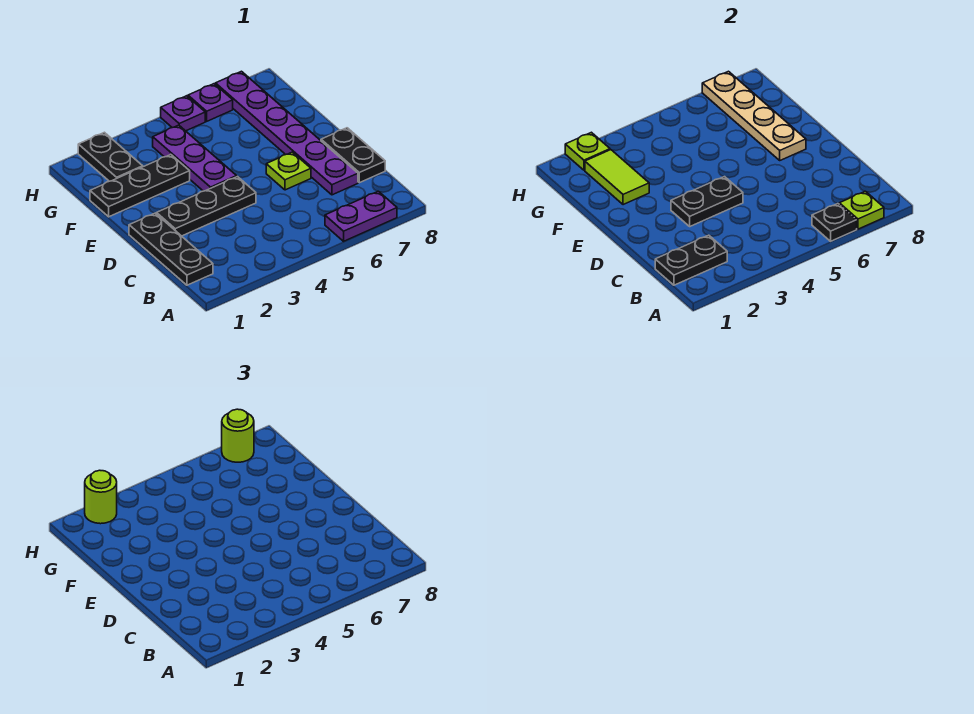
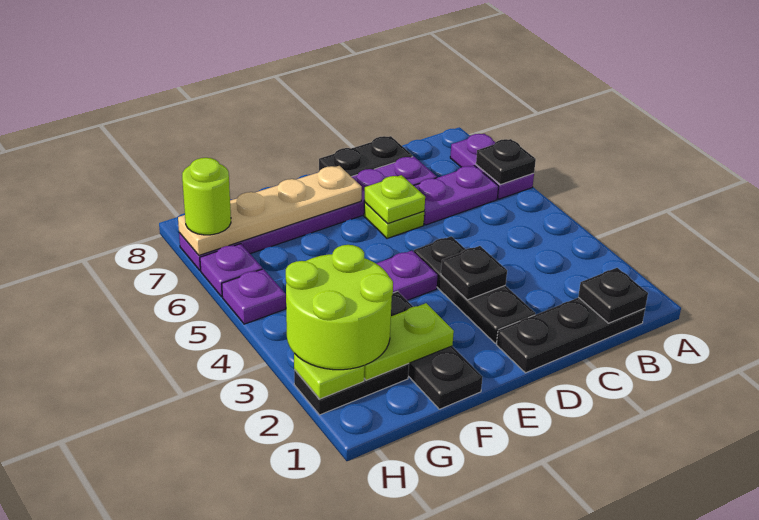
lime 1x1 plate [839,191,884,229] -> lime 1x1 plate moved to [364,175,425,223]
black 1x2 plate [655,235,727,285] -> black 1x1 plate [578,268,648,323]
none -> purple 1x2 plate [414,166,499,225]
black 1x2 plate [671,177,743,226] -> black 1x1 plate [441,246,507,300]
lime 1x2 tile [585,150,649,205] -> lime 1x2 plate [364,303,454,380]
lime 1x1 round brick [85,470,117,524] -> lime 2x2 round brick [286,245,393,370]

